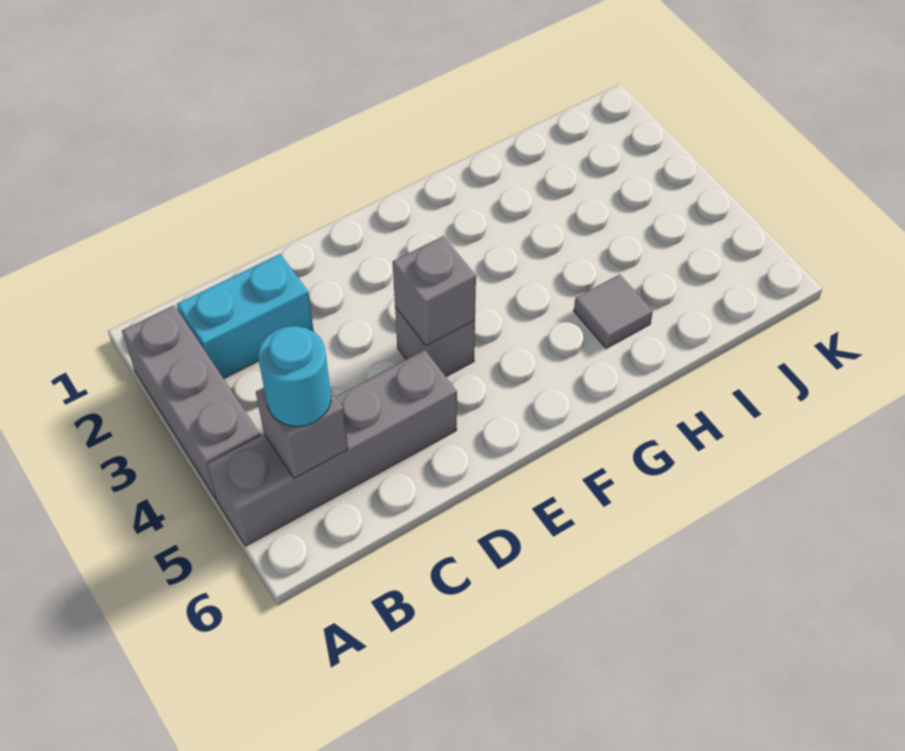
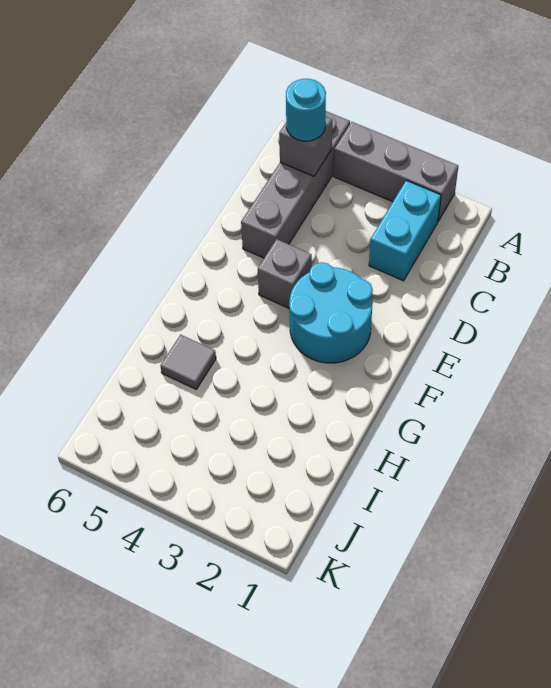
none -> cyan 2x2 round brick [289,262,373,363]
grey 1x1 brick [393,236,476,346] -> none

